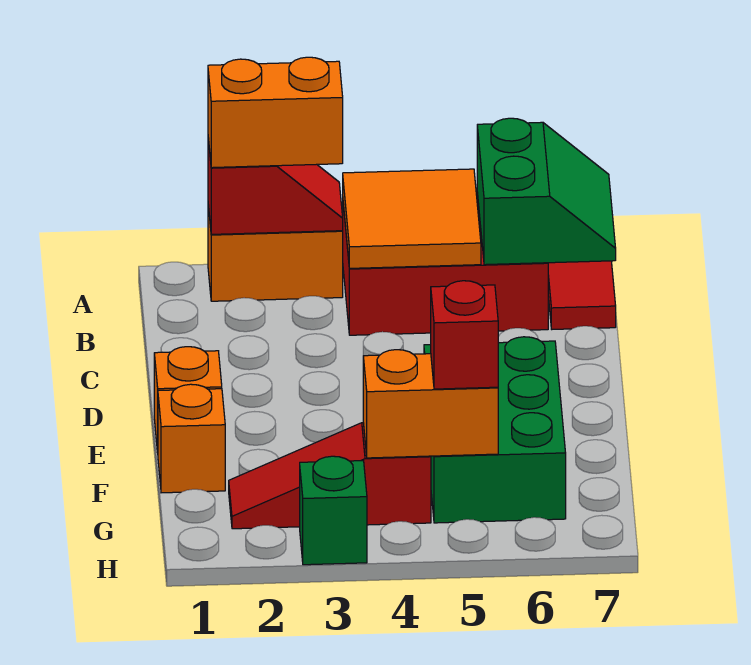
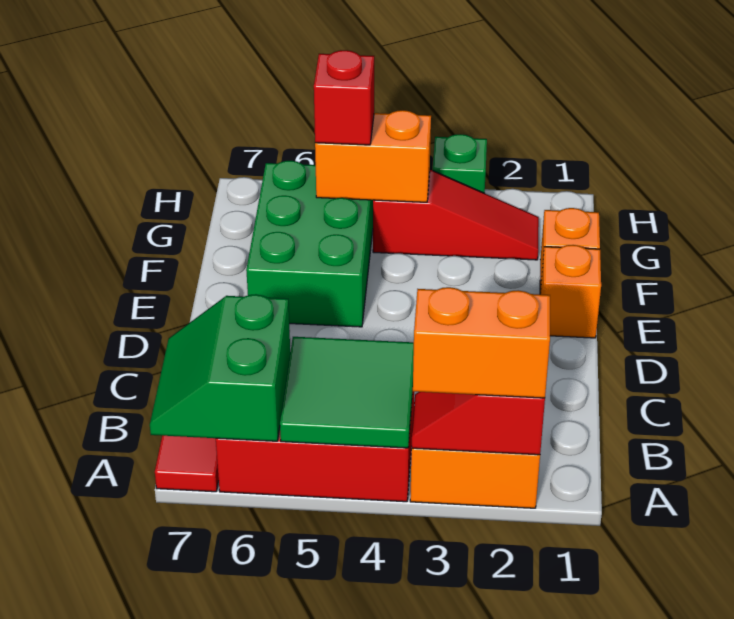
orange 2x2 tile [343,169,481,268] -> green 2x2 tile [280,337,414,448]

